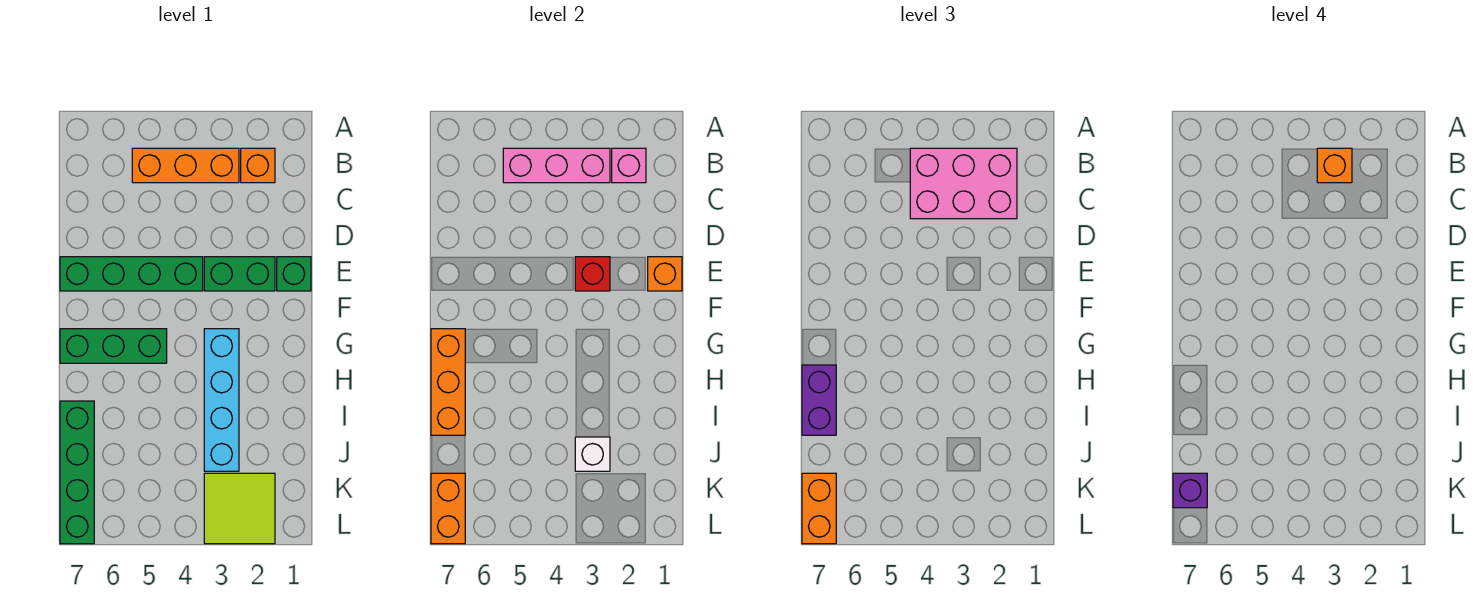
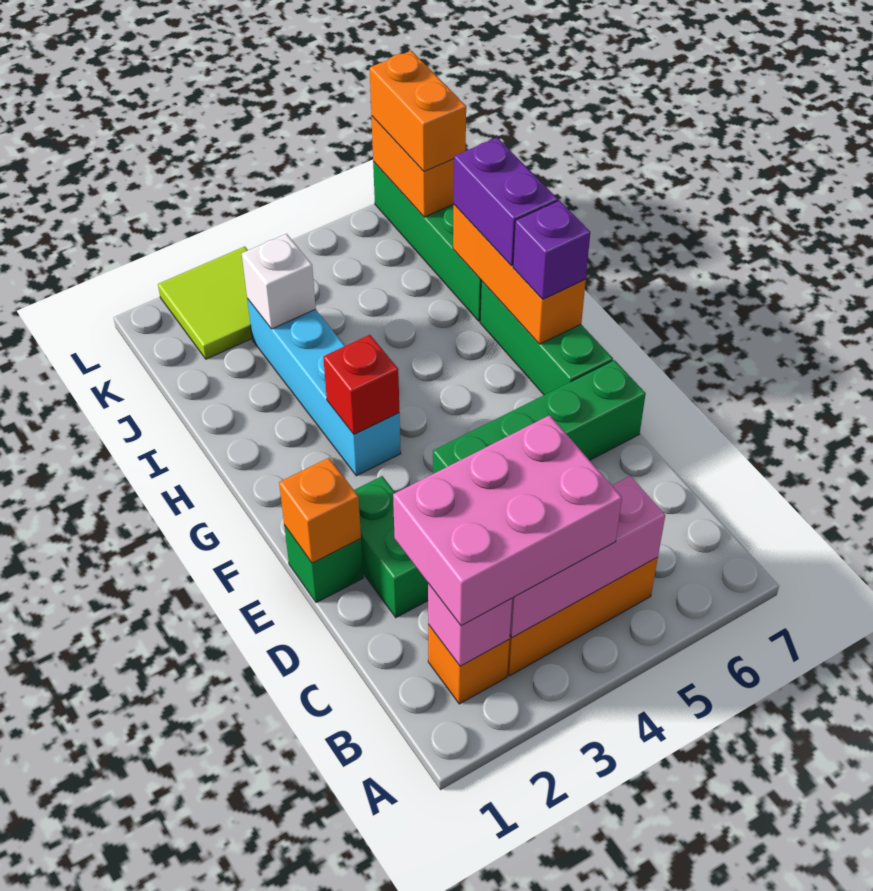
orange 1x1 brick [1317,148,1352,183] -> none
green 1x2 brick [204,257,275,291] -> green 1x2 brick turned to [354,476,428,618]
red 1x1 brick [575,257,610,291] -> red 1x1 brick moved to [323,335,399,435]
green 1x3 brick [60,329,167,363] -> green 1x3 brick turned to [480,281,613,395]
purple 1x1 brick [1173,473,1207,508] -> purple 1x1 brick moved to [513,201,590,299]

